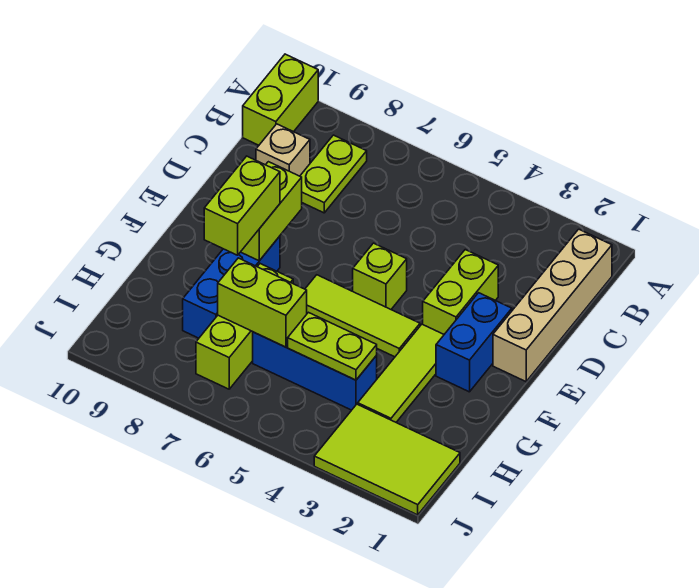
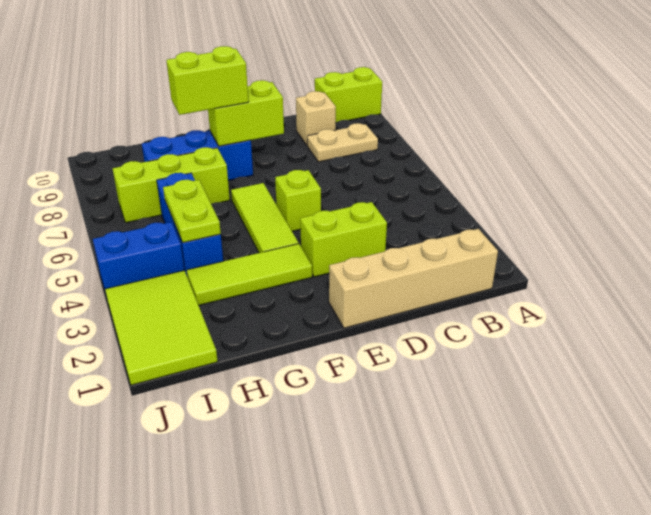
lime 1x2 plate [300,135,367,213] -> tan 1x2 plate [307,123,378,162]
blue 1x2 brick [436,293,512,392] -> blue 1x2 brick moved to [93,222,184,293]
lime 1x2 brick [218,258,307,347] -> none

